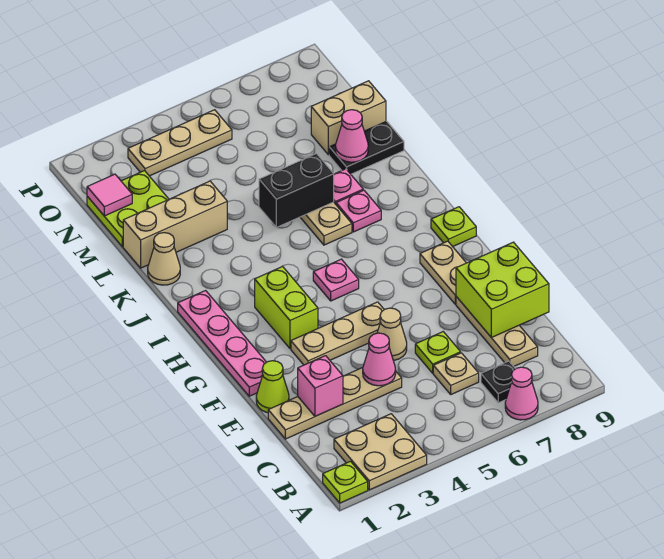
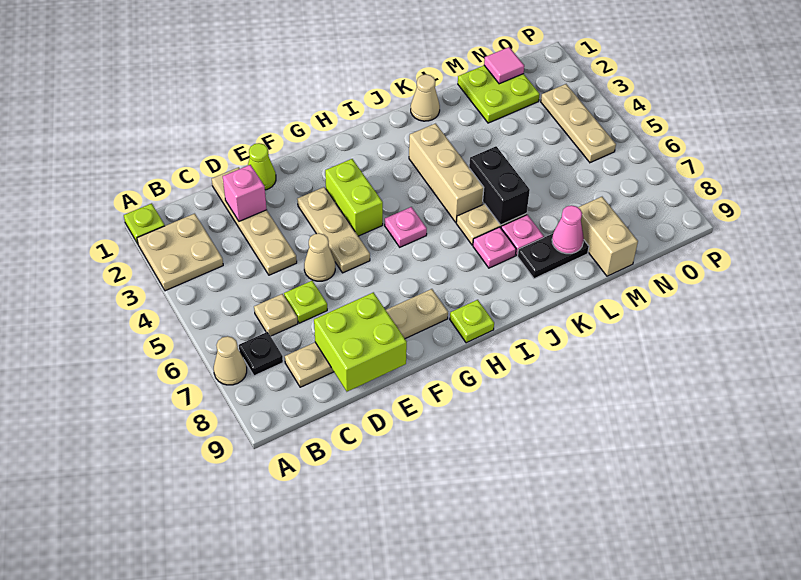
pink 1x1 cone [505,367,538,420] -> tan 1x1 cone [214,336,247,385]
pink 1x1 cone [363,333,396,386] -> none
pink 1x4 plate [178,291,266,396] -> none
lime 1x2 brick [255,267,318,349] -> lime 1x2 brick turned to [325,159,383,236]
tan 1x3 brick [123,181,227,268] -> tan 1x3 brick moved to [409,124,484,222]
black 1x2 plate [329,121,404,174] -> black 1x2 plate turned to [518,234,589,279]

